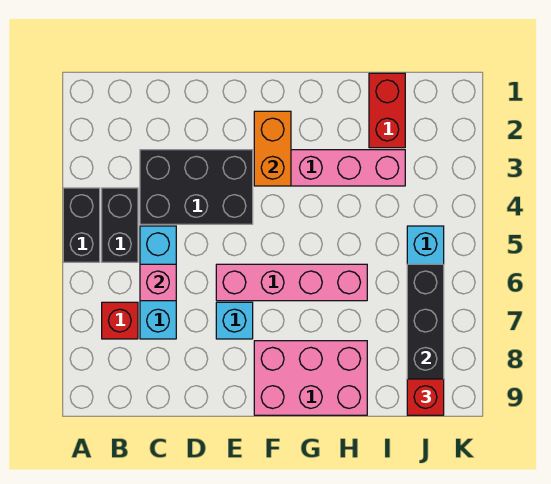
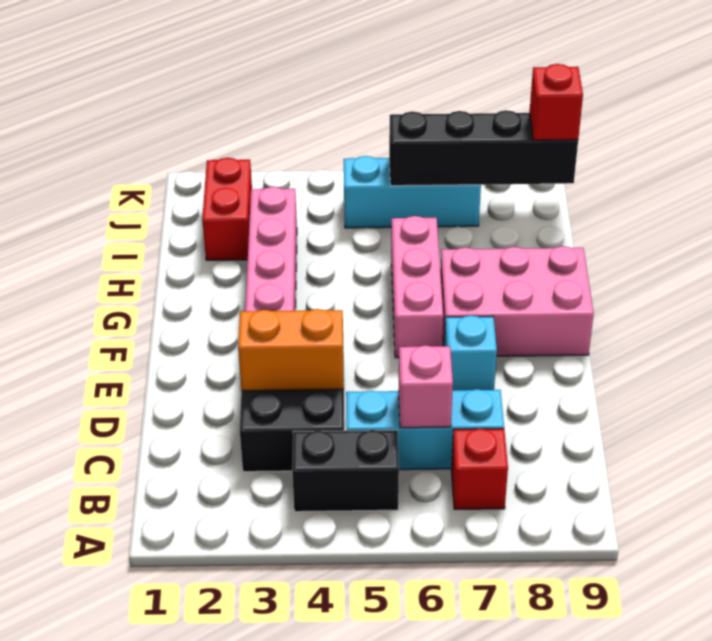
black 1x2 brick [63,188,100,262] -> none
pink 1x4 brick [216,264,367,301] -> pink 1x3 brick [391,216,443,358]
orange 1x2 brick [254,111,291,186] -> orange 1x2 brick moved to [238,309,344,391]
pink 2x3 brick [254,341,367,415] -> pink 2x3 brick turned to [440,246,594,356]
red 1x2 brick [369,73,405,148] -> red 1x2 brick turned to [202,158,252,260]

